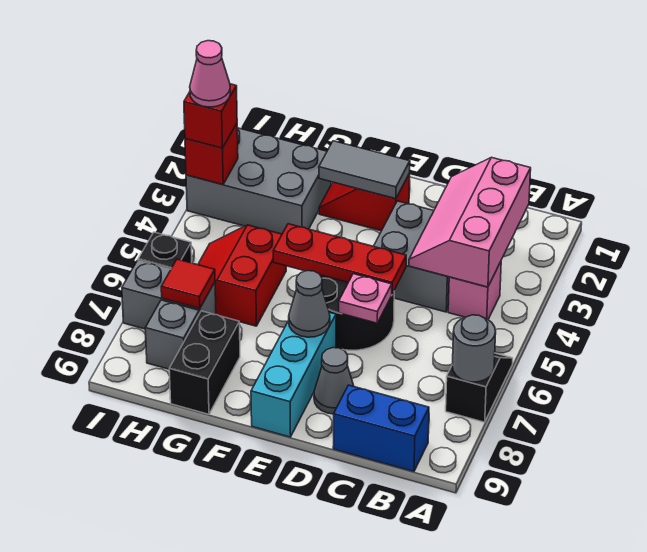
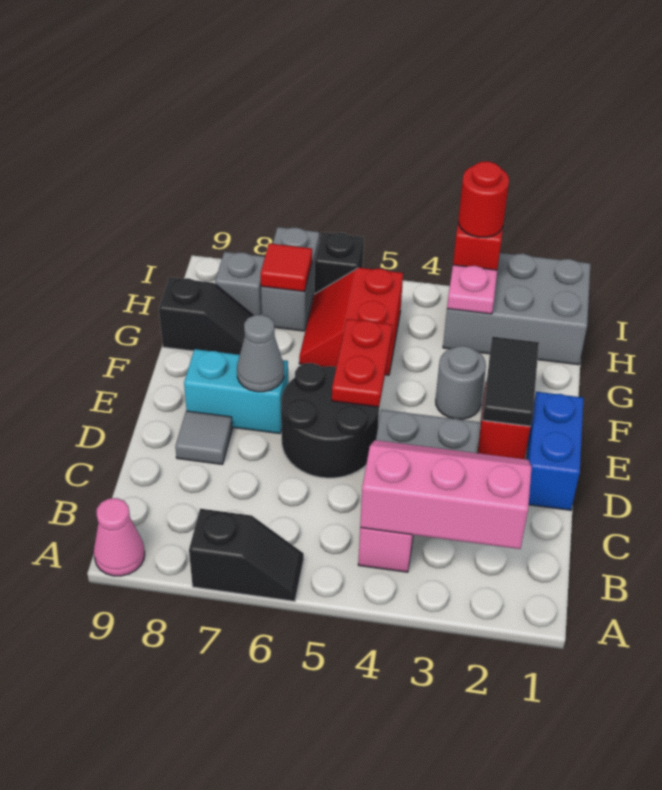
grey 1x1 round brick [452,315,496,382] -> grey 1x1 round brick moved to [436,346,486,419]
blue 1x2 brick [333,385,429,472] -> blue 1x2 brick moved to [527,392,584,510]
red 1x3 plate [273,224,406,294] -> red 1x2 plate [332,319,392,407]
pink 1x1 plate [339,274,392,323] -> pink 1x1 plate moved to [447,265,497,314]
grey 1x1 cone [314,348,354,414] -> grey 1x1 tile [175,411,232,464]
grey 1x2 tile [319,141,410,199] -> black 1x2 tile [482,337,539,426]
cyan 1x3 brick [251,312,336,437] -> cyan 1x2 brick [184,349,288,434]
grey 2x3 brick [186,128,331,234] -> grey 2x3 brick turned to [443,253,590,365]
red 2x2 slope [198,225,286,326] -> red 2x2 slope turned to [299,268,403,375]
black 1x2 brick [169,311,240,414] -> black 1x2 slope [159,277,253,355]
red 1x1 brick [184,84,237,148] -> red 1x1 round brick [458,161,509,237]
pink 1x1 cone [190,41,230,107] -> pink 1x1 cone moved to [94,498,145,576]

